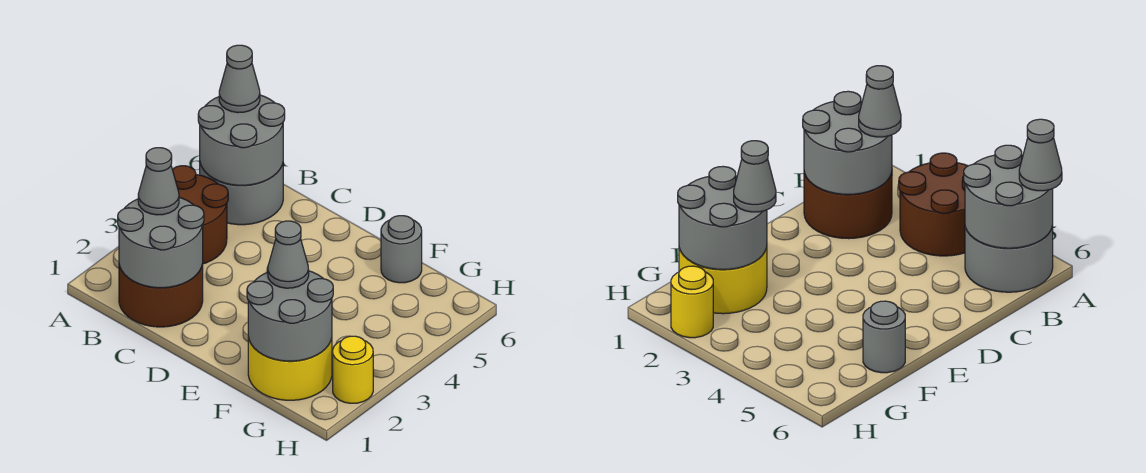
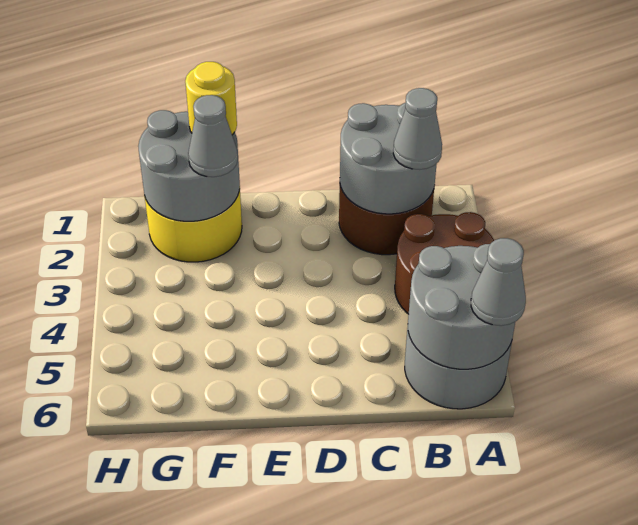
grey 1x1 round brick [381,216,422,283] -> none
yellow 1x1 round brick [333,336,373,403] -> yellow 1x1 round brick moved to [185,62,237,135]

